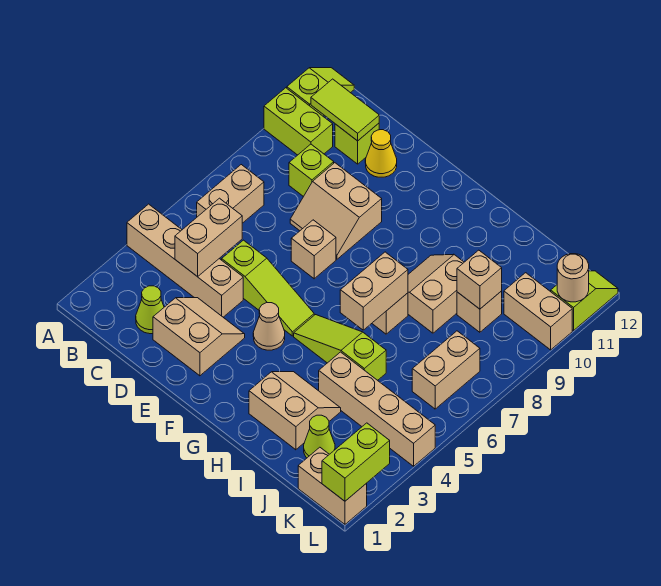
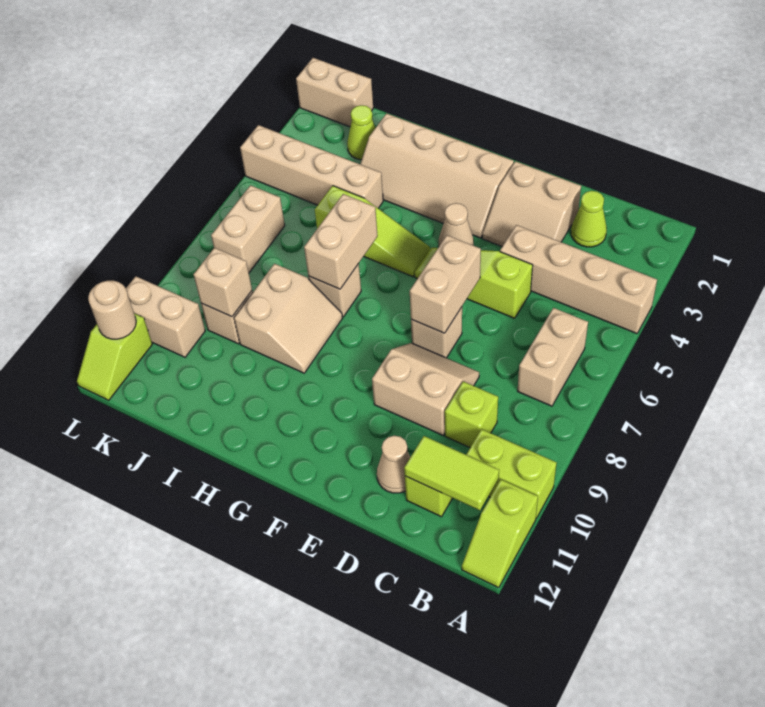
tan 1x2 brick [175,198,242,277] -> tan 1x2 brick moved to [410,235,481,333]
yellow 1x1 cone [365,130,397,177] -> tan 1x1 cone [377,436,410,493]
tan 2x2 slope [249,372,341,450] -> tan 2x4 slope [360,114,514,238]
lime 1x2 brick [322,423,390,501] -> none

